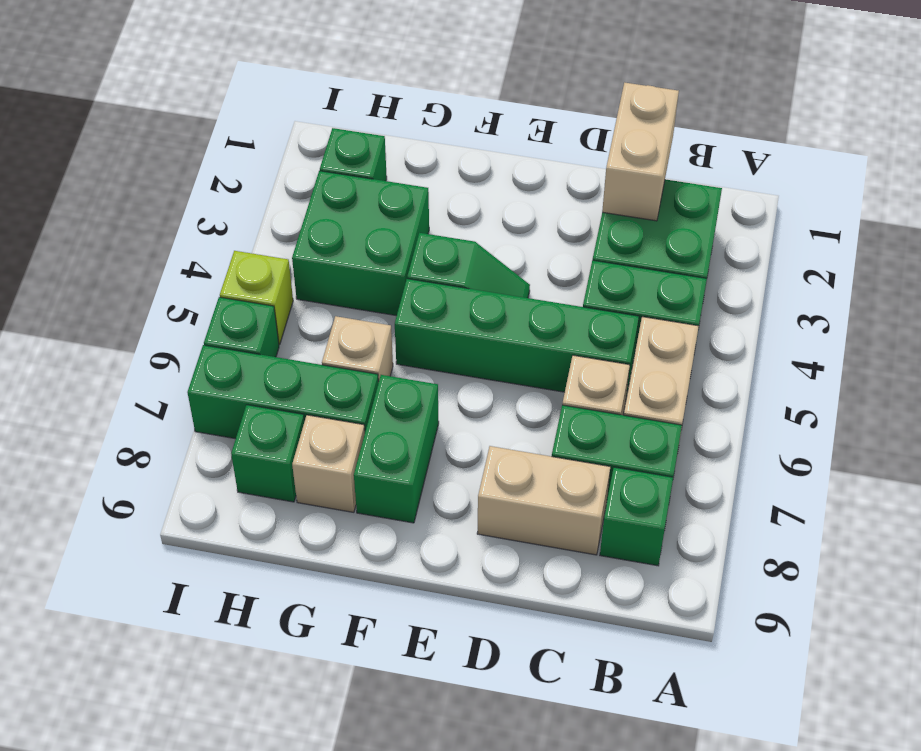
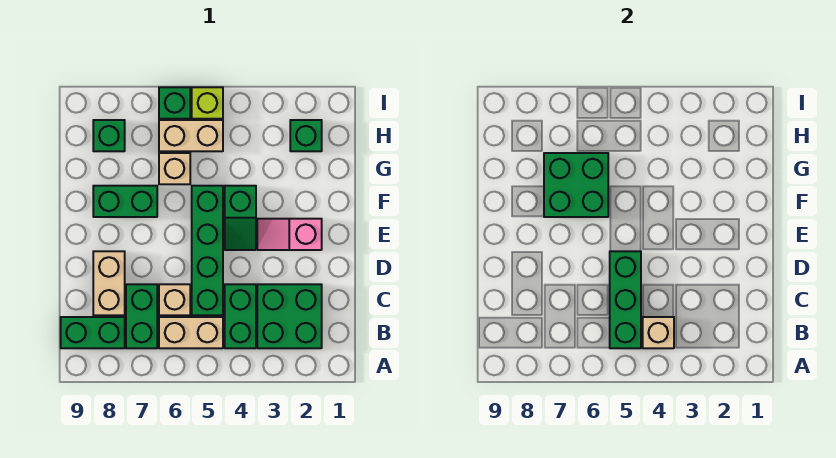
green 1x1 brick [600,467,673,566] -> green 1x2 brick [61,317,125,348]
tan 1x2 brick [602,83,679,221] -> tan 1x2 brick moved to [159,120,223,151]
none -> pink 1x2 slope [257,219,322,250]
green 2x2 brick [292,171,429,316] -> green 2x2 brick moved to [544,153,608,217]
green 1x3 brick [187,345,378,439] -> green 1x3 brick moved to [610,251,641,348]
tan 1x1 brick [292,415,365,512] -> tan 1x1 brick moved to [643,317,674,348]

